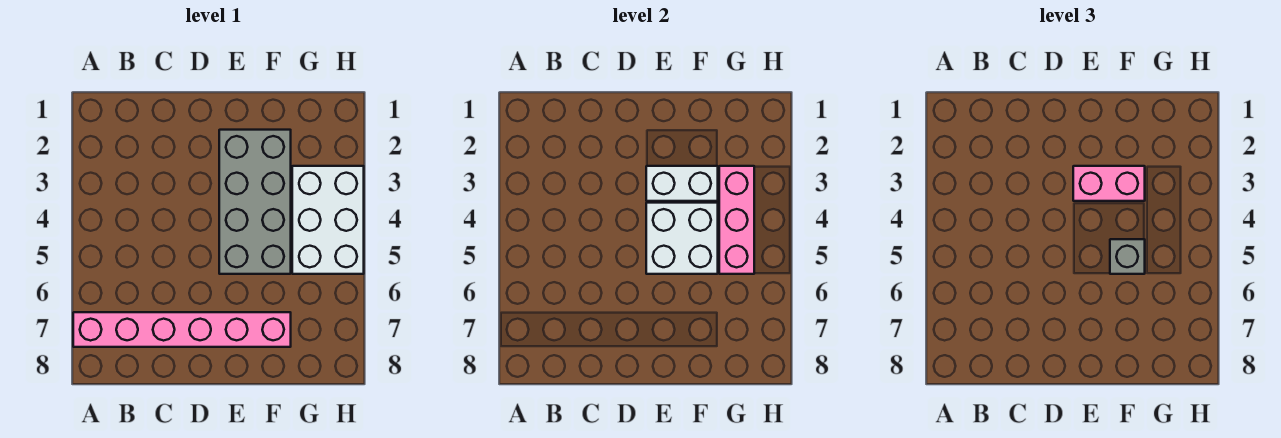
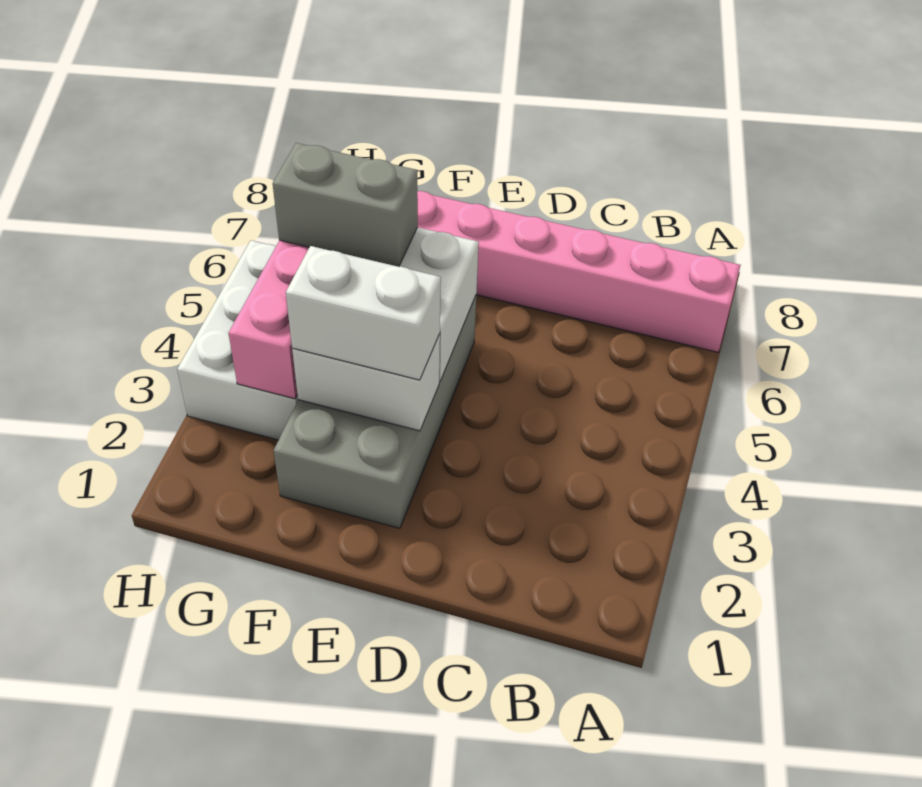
pink 1x2 brick [1073,166,1145,201] -> white 1x2 brick [286,246,441,380]
grey 1x1 brick [1110,239,1145,274] -> grey 1x2 brick [273,143,418,267]

